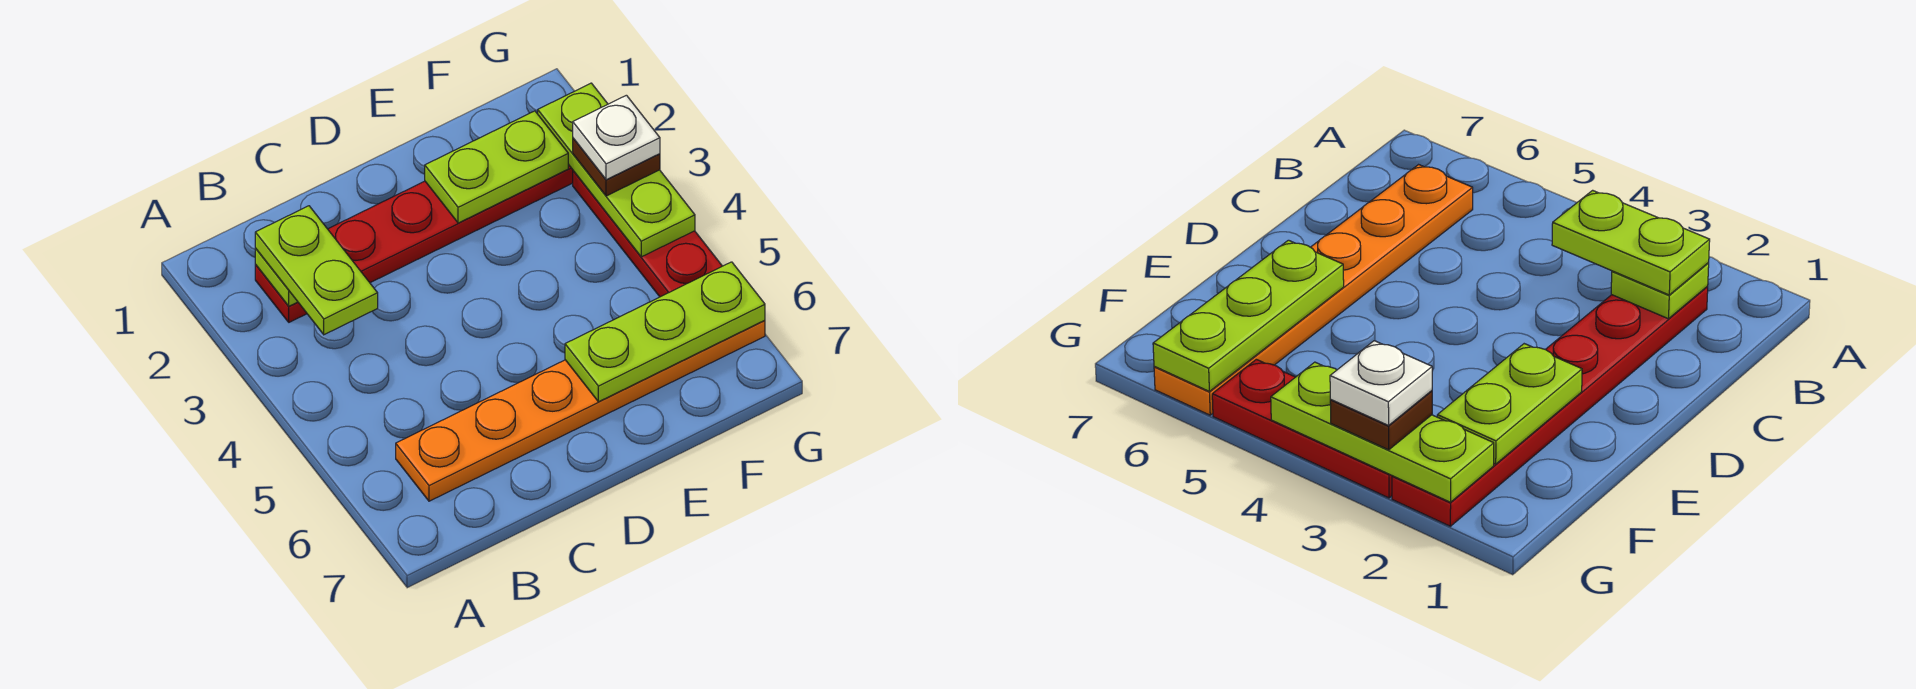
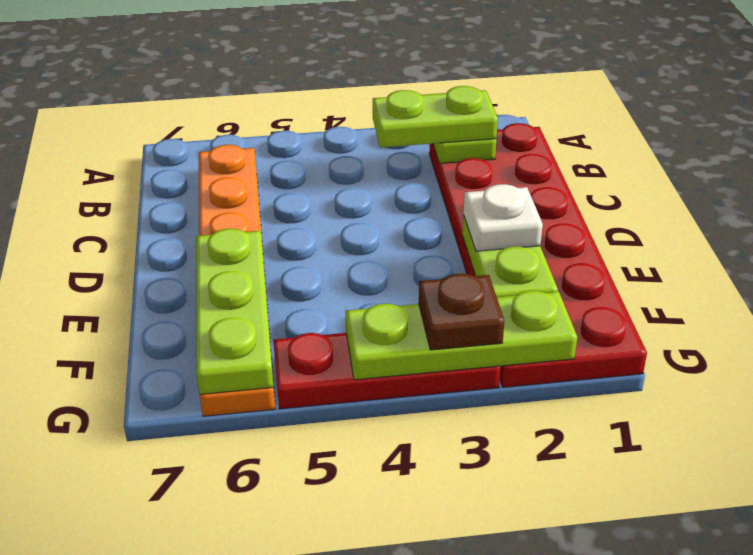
red 1x6 plate [255,165,573,322] -> red 2x6 plate [429,123,647,387]
white 1x1 plate [573,95,660,180] -> white 1x1 plate moved to [463,184,543,251]

